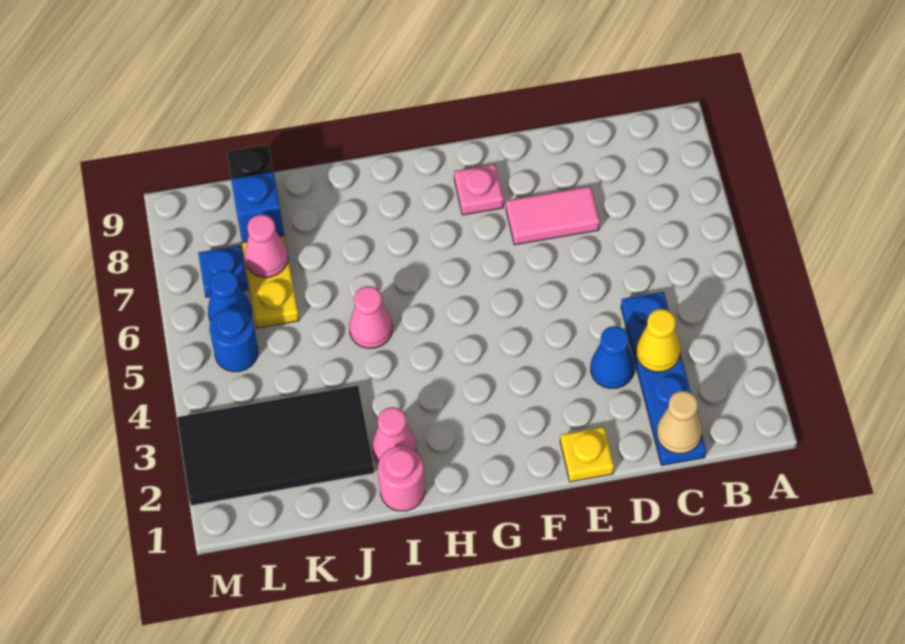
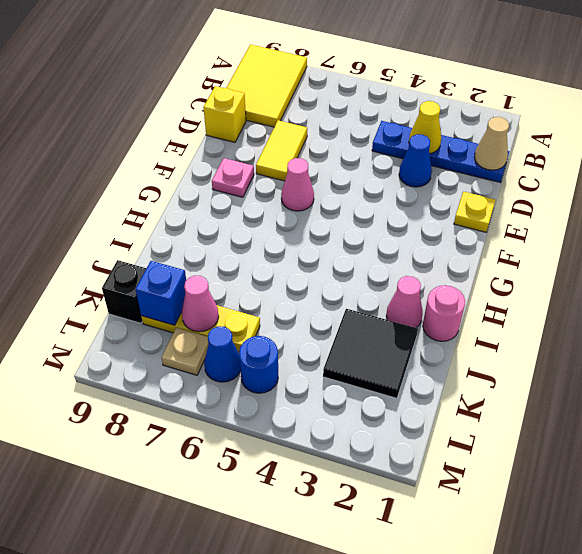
none -> yellow 2x3 tile [227,44,307,127]
pink 1x2 tile [506,186,600,245] -> yellow 1x2 tile [256,120,307,181]
none -> yellow 1x1 brick [203,86,246,142]
pink 1x1 cone [349,286,392,348] -> pink 1x1 cone moved to [281,158,314,211]
black 2x4 tile [177,386,374,506] -> black 2x2 tile [323,309,418,398]
blue 1x1 plate [198,245,248,297] -> tan 1x1 plate [161,328,209,375]

